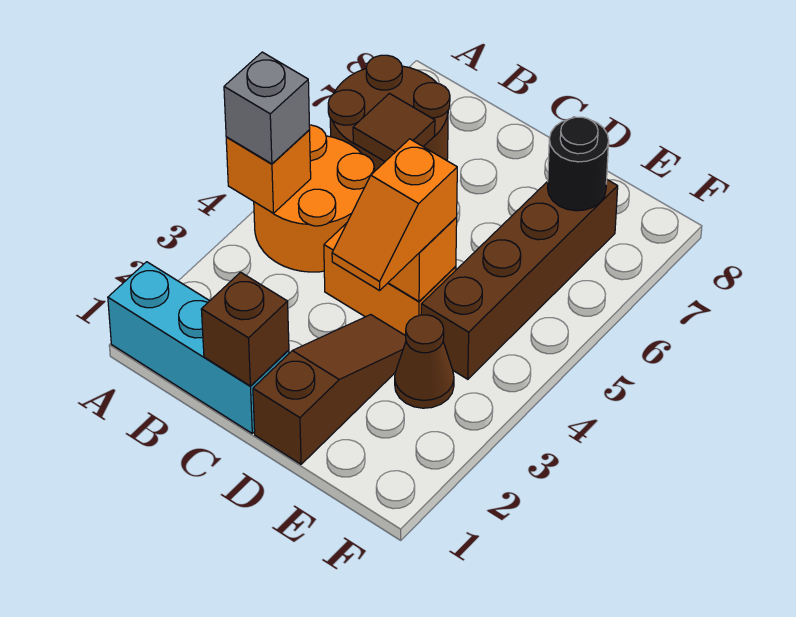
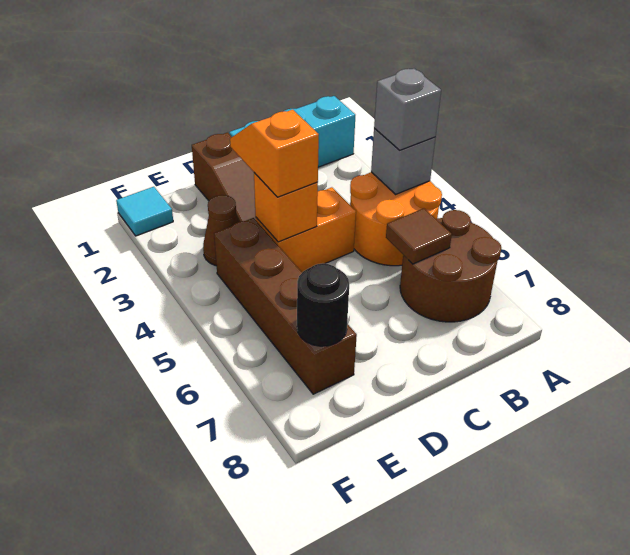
orange 1x1 brick [226,130,311,213] -> grey 1x1 brick [371,129,435,194]
brown 1x1 brick [201,272,289,386] -> none
none -> cyan 1x1 tile [116,187,173,236]

